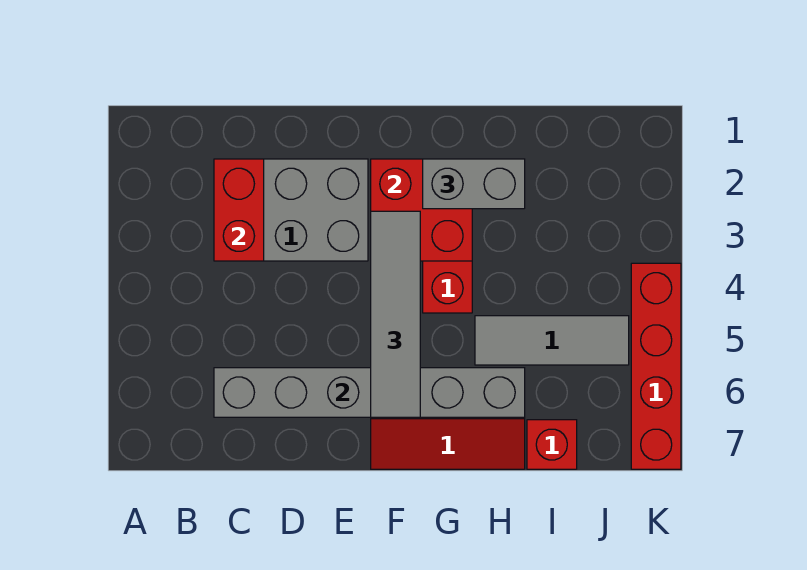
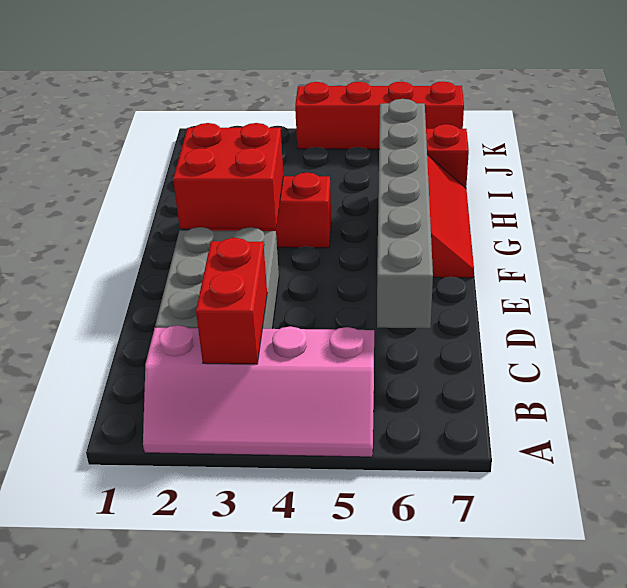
none -> pink 2x4 slope [143,325,374,457]
red 1x2 brick [214,159,264,261] -> red 1x2 brick turned to [196,238,267,364]
grey 1x4 tile [371,211,420,417] -> none
grey 1x2 brick [423,159,525,209] -> none
grey 1x3 tile [475,316,629,365] -> none

